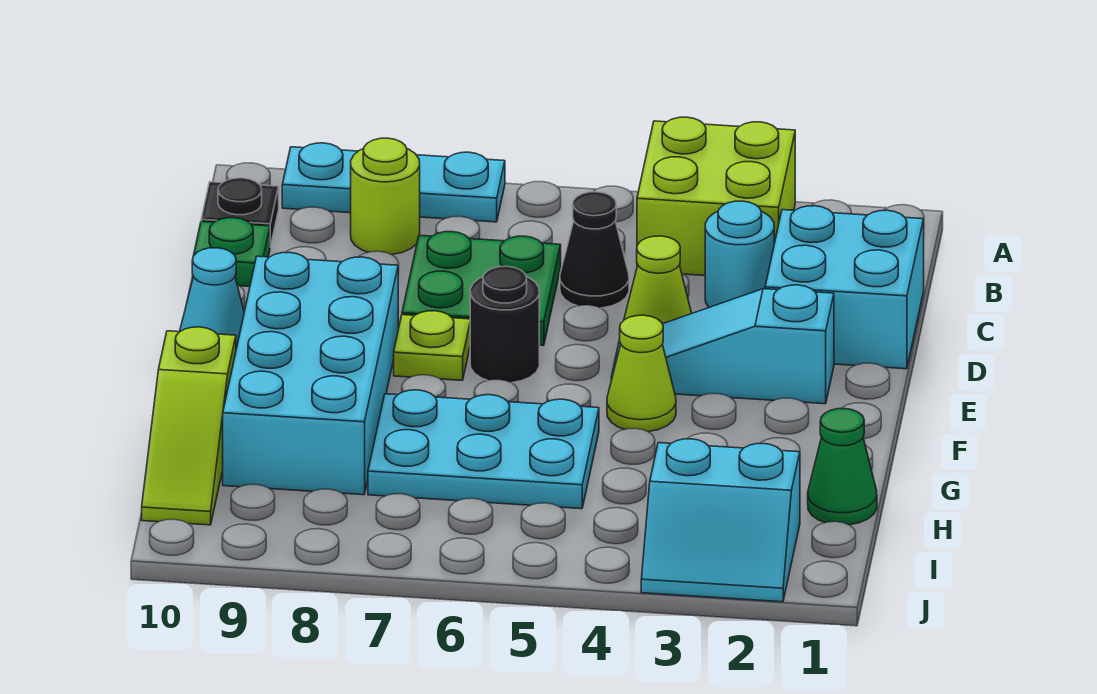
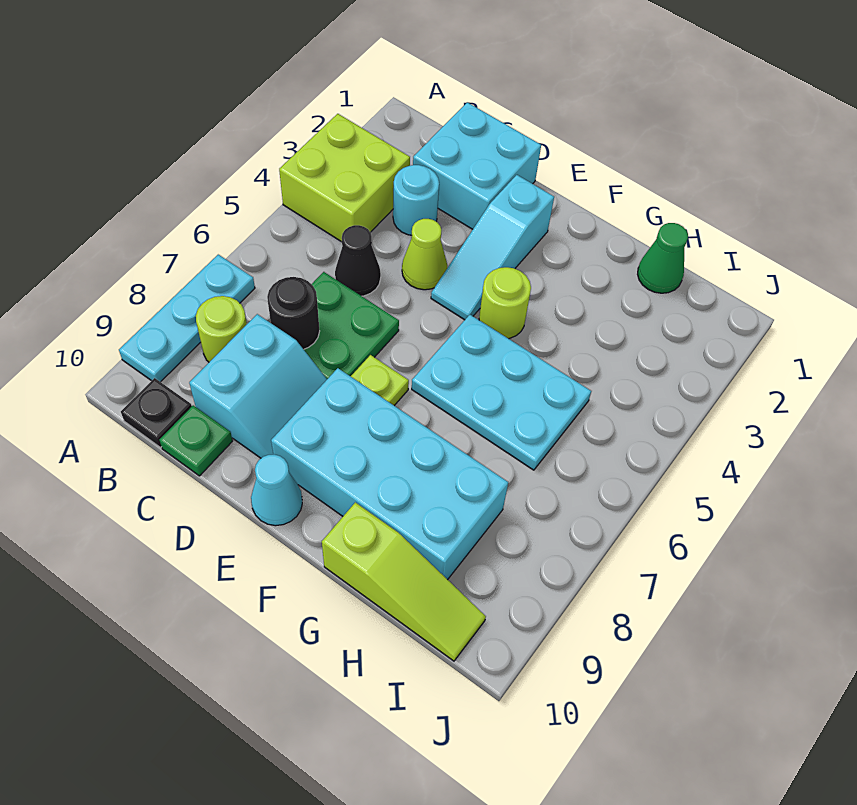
black 1x1 round brick [470,266,539,383] -> black 1x1 round brick moved to [267,277,320,349]
lime 1x1 cone [607,315,676,432] -> lime 1x1 round brick [479,267,531,339]
cyan 2x3 plate [368,390,599,509] -> cyan 2x3 plate turned to [412,315,591,470]
cyan 2x2 slope [641,439,800,602] -> cyan 2x2 slope moved to [189,314,327,458]

